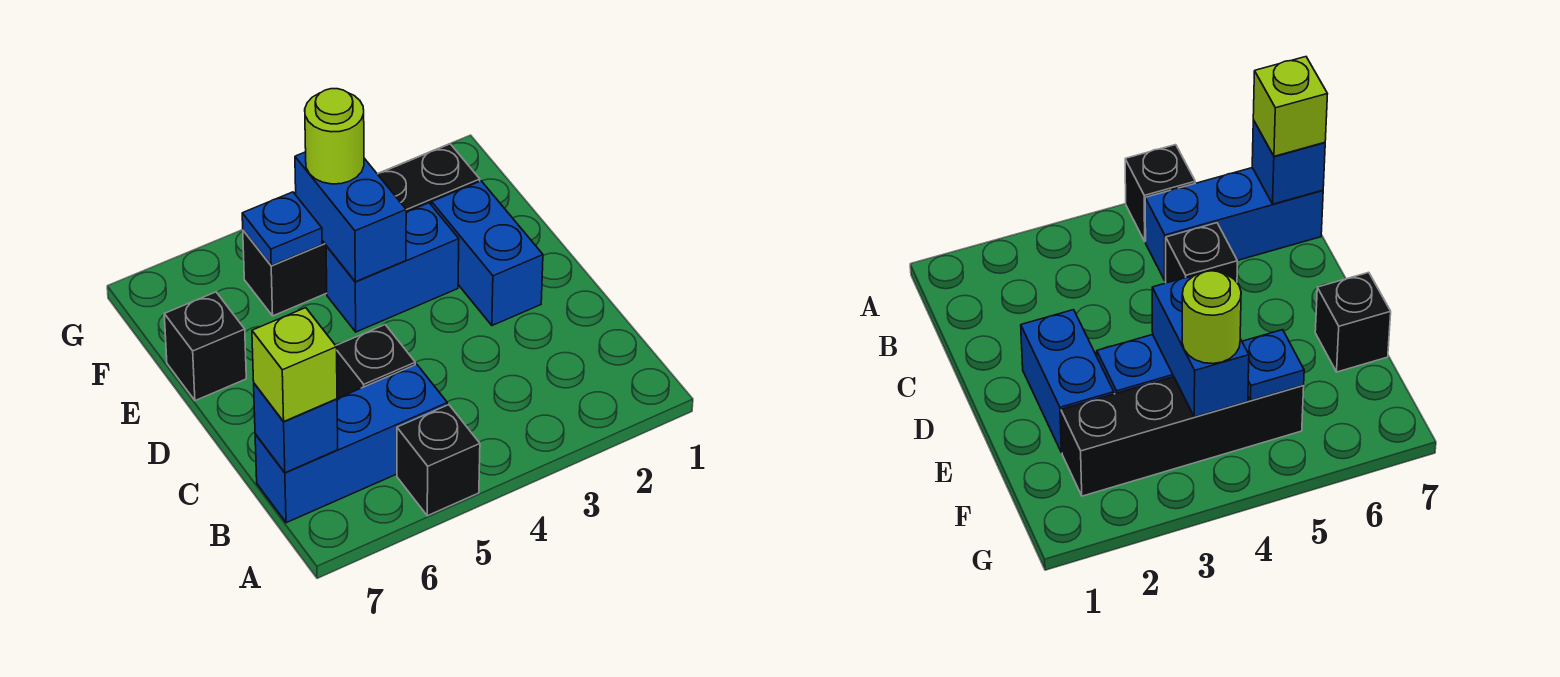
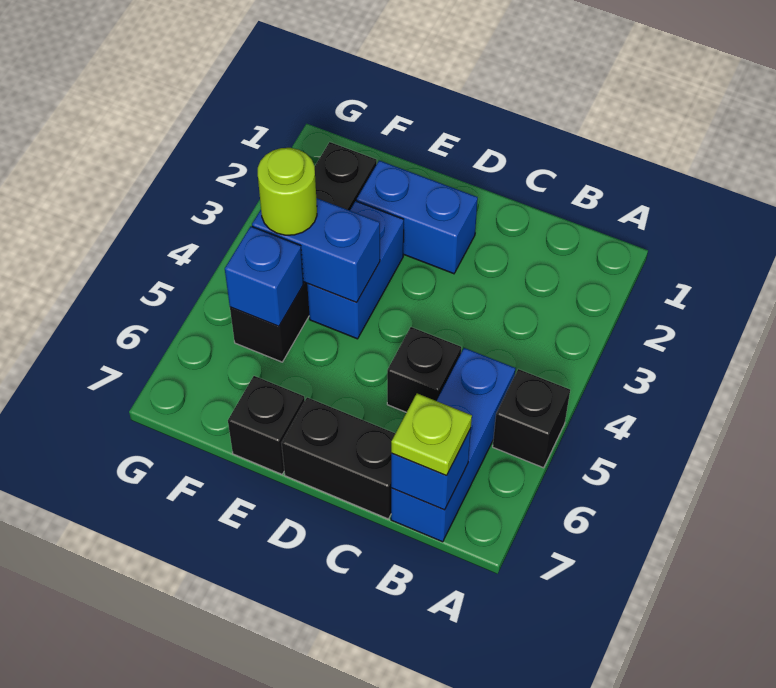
lime 1x1 brick [252,308,337,422] -> lime 1x1 plate [391,393,472,476]
none -> black 1x2 brick [282,397,395,519]
blue 1x1 plate [242,192,322,266] -> blue 1x1 brick [225,226,304,326]

